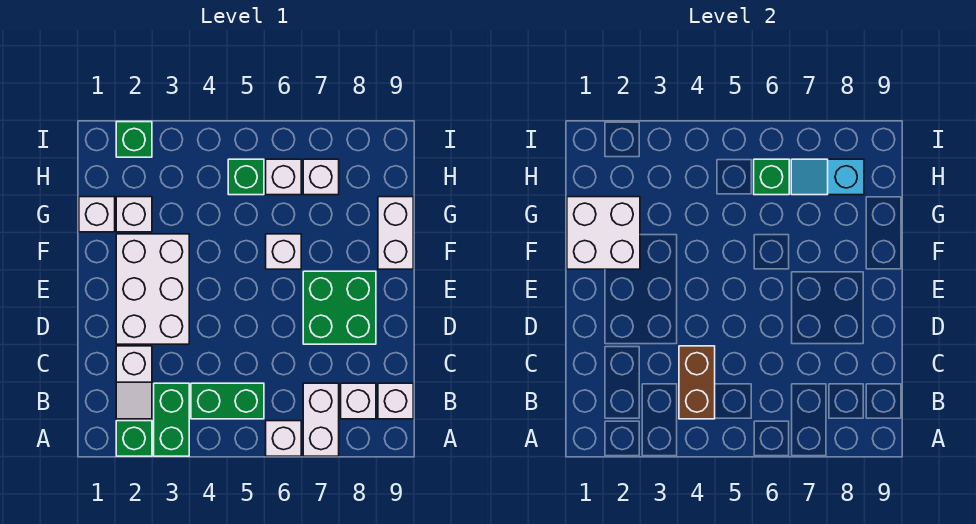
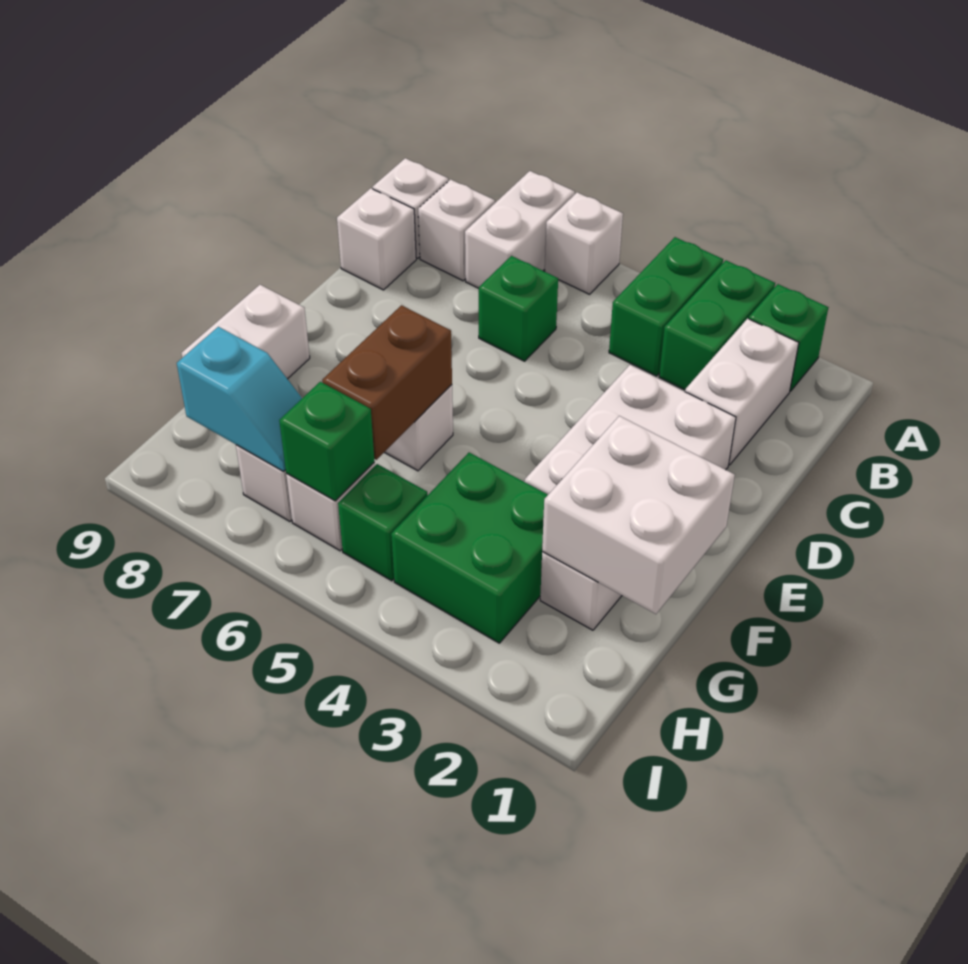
white 1x2 slope [116,346,152,419] -> white 1x2 brick [685,319,799,465]
green 1x2 brick [191,383,264,419] -> green 1x2 brick turned to [609,237,723,376]
brown 1x2 brick [679,346,715,419] -> brown 1x2 brick moved to [322,305,452,460]
green 2x2 brick [303,271,376,344] -> green 2x2 brick moved to [391,453,548,643]
white 1x1 brick [79,197,115,232] -> white 1x1 brick moved to [337,188,416,290]
green 1x1 brick [116,122,152,157] -> green 1x1 brick moved to [479,256,558,361]

